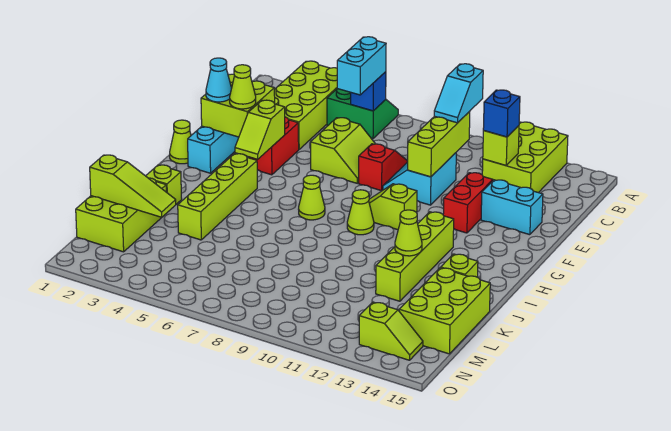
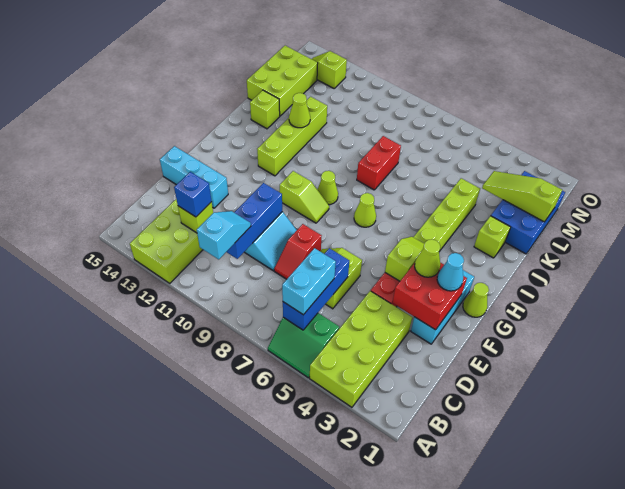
blue 1x1 brick [351,72,386,111] -> blue 1x3 brick [283,248,349,330]
lime 1x3 brick [408,112,470,177] -> blue 1x3 brick [227,183,282,259]
lime 2x2 brick [201,74,275,137] -> red 2x2 brick [392,263,467,330]
red 1x2 brick [443,173,493,233] -> red 1x2 brick moved to [357,136,401,190]
cyan 1x2 brick [481,180,543,235] -> cyan 1x3 brick [160,146,228,208]
lime 2x3 brick [76,178,167,252] -> blue 2x3 brick [491,171,565,254]

